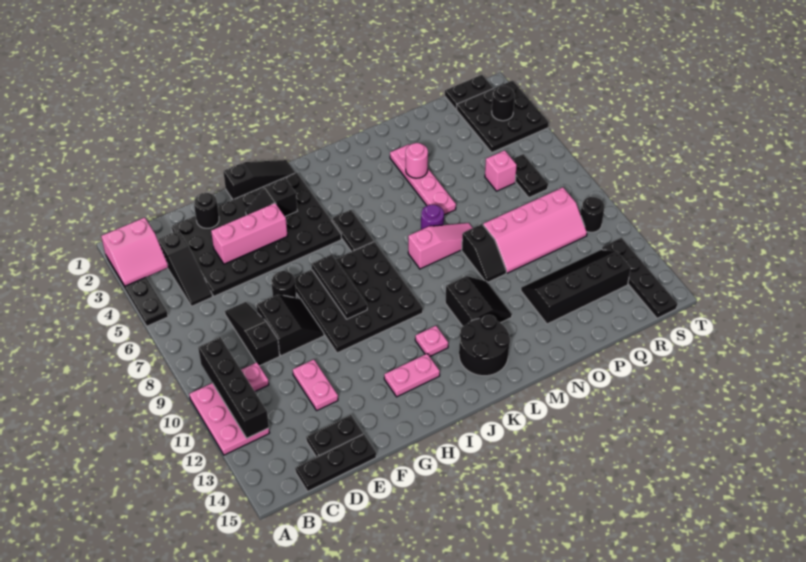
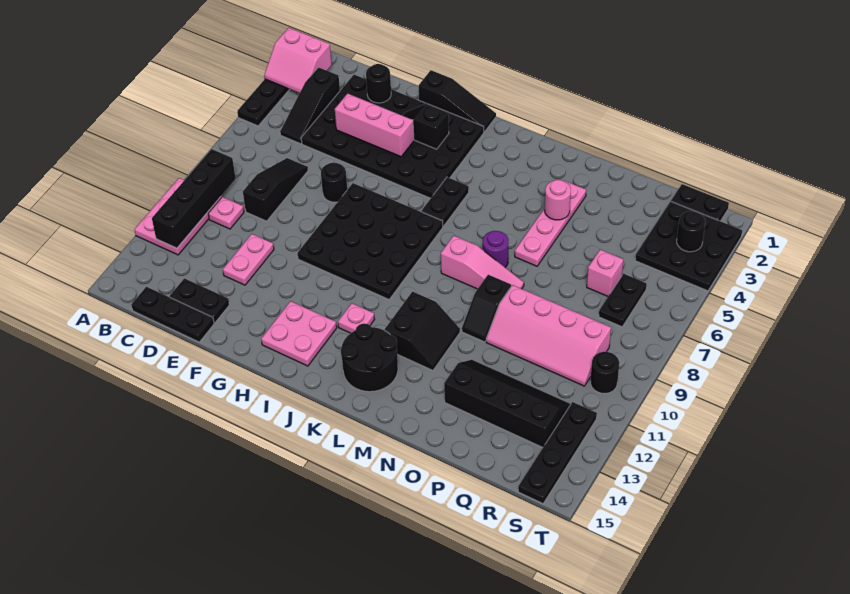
black 2x2 slope [256,294,324,356] -> none
black 1x3 plate [311,254,367,319] -> none
pink 1x2 plate [384,354,440,397] -> pink 2x2 plate [261,301,337,366]

